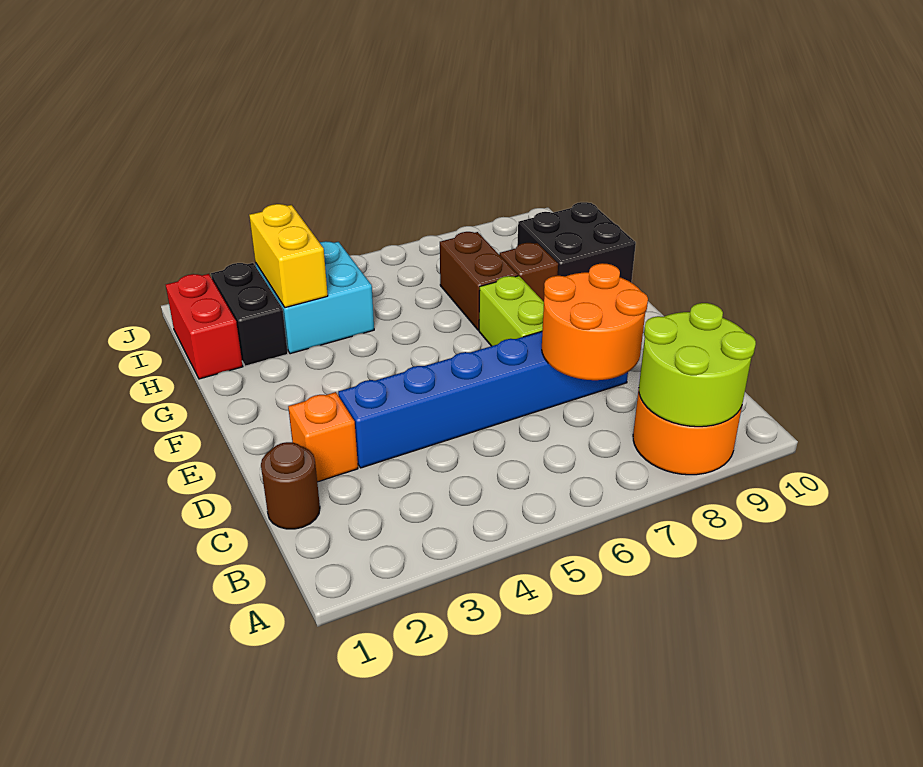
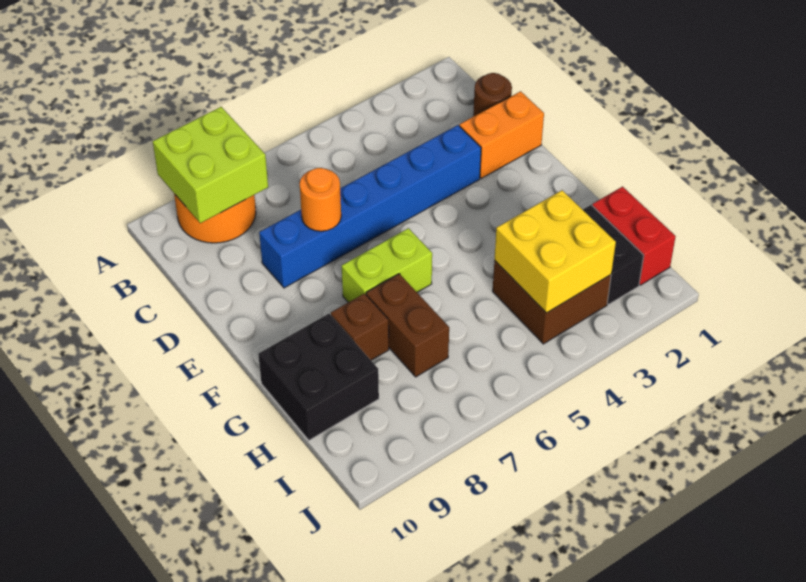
lime 2x2 round brick [639,303,756,427] -> lime 2x2 brick [153,107,268,223]
orange 2x2 round brick [542,263,648,380] -> orange 1x1 round brick [300,168,341,231]
orange 1x1 brick [288,392,358,482] -> orange 1x2 brick [460,91,544,178]
lime 1x2 brick [479,276,544,346] -> lime 1x2 brick turned to [342,228,432,302]
cyan 2x2 brick [255,241,374,354] -> brown 2x2 brick [493,261,611,344]
yellow 1x2 brick [249,204,328,308] -> yellow 2x2 brick [494,190,616,313]

